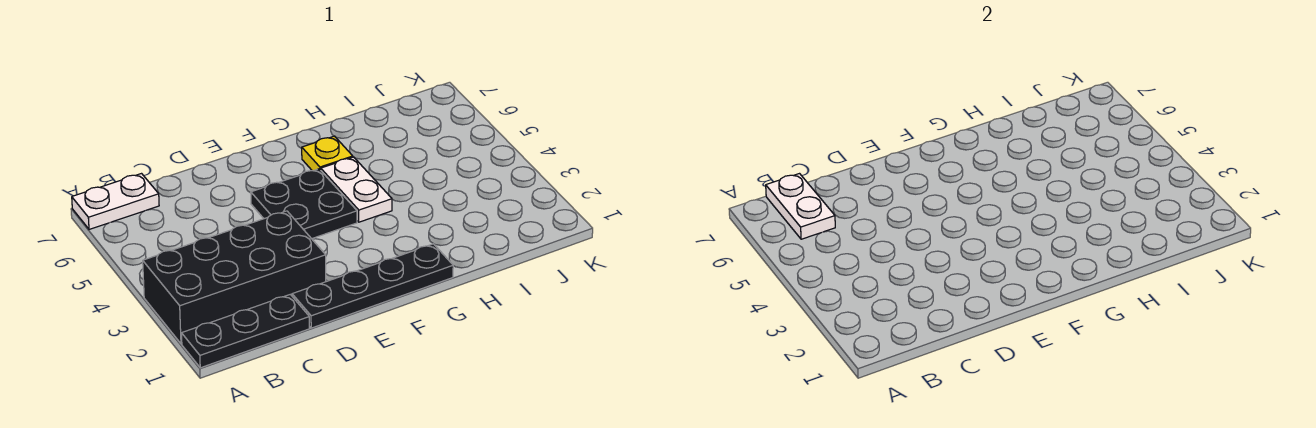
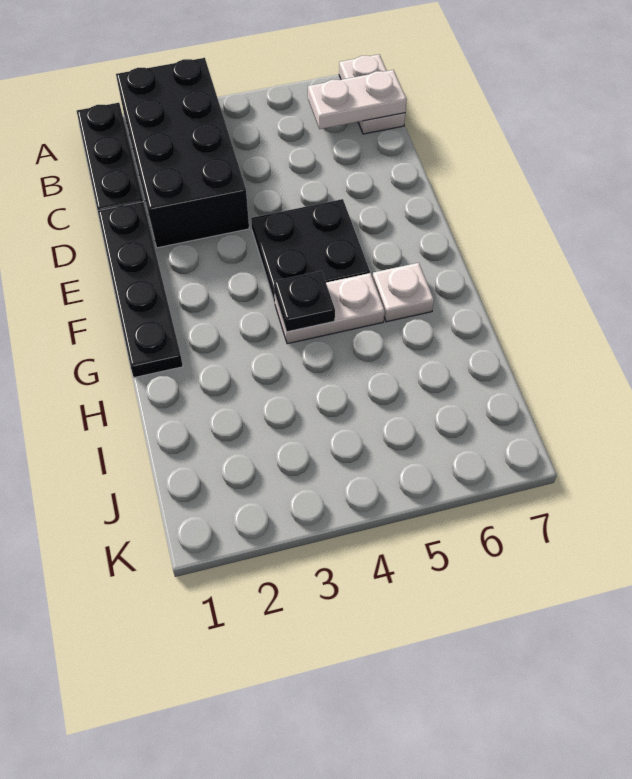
none -> black 1x1 plate [274,271,335,332]
yellow 1x1 plate [302,136,353,171] -> white 1x1 plate [373,263,434,322]

